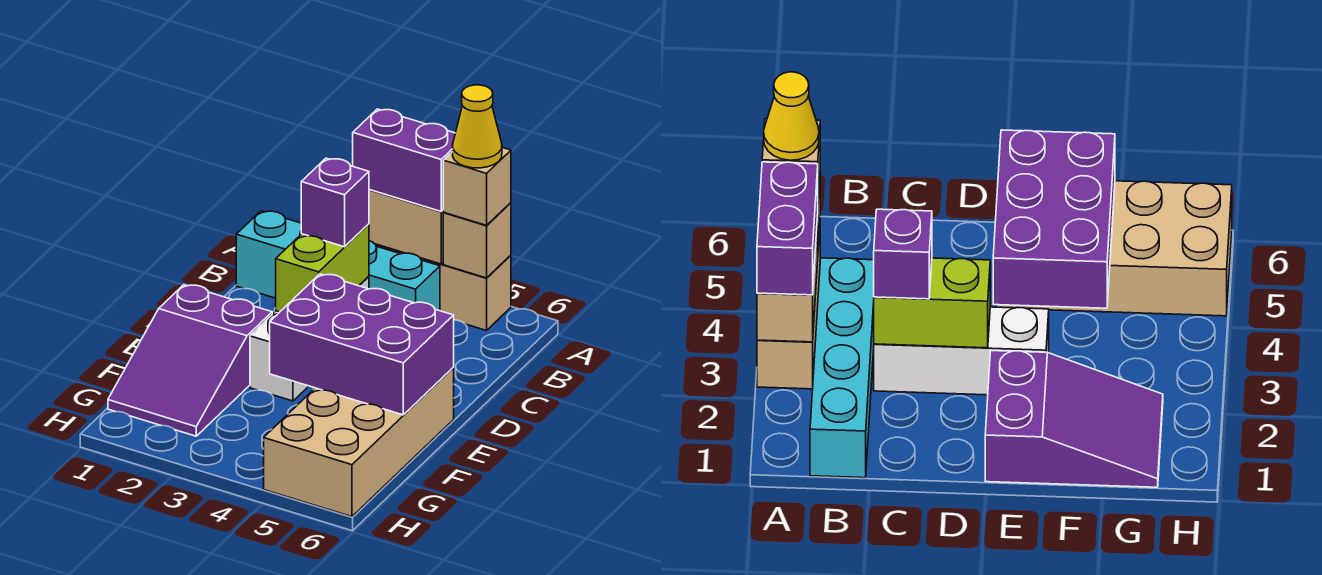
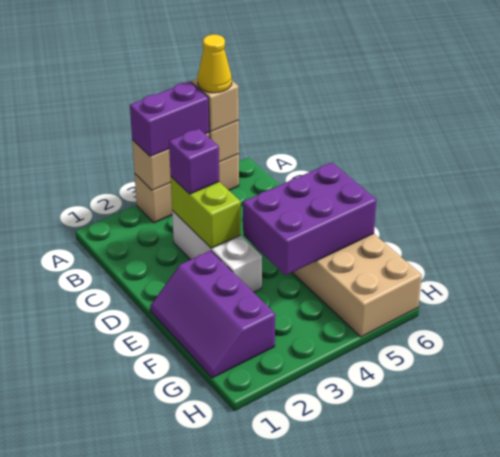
cyan 1x4 brick [236,211,440,311] -> none
purple 2x3 slope [108,285,272,436] -> purple 2x3 slope turned to [150,251,275,378]

